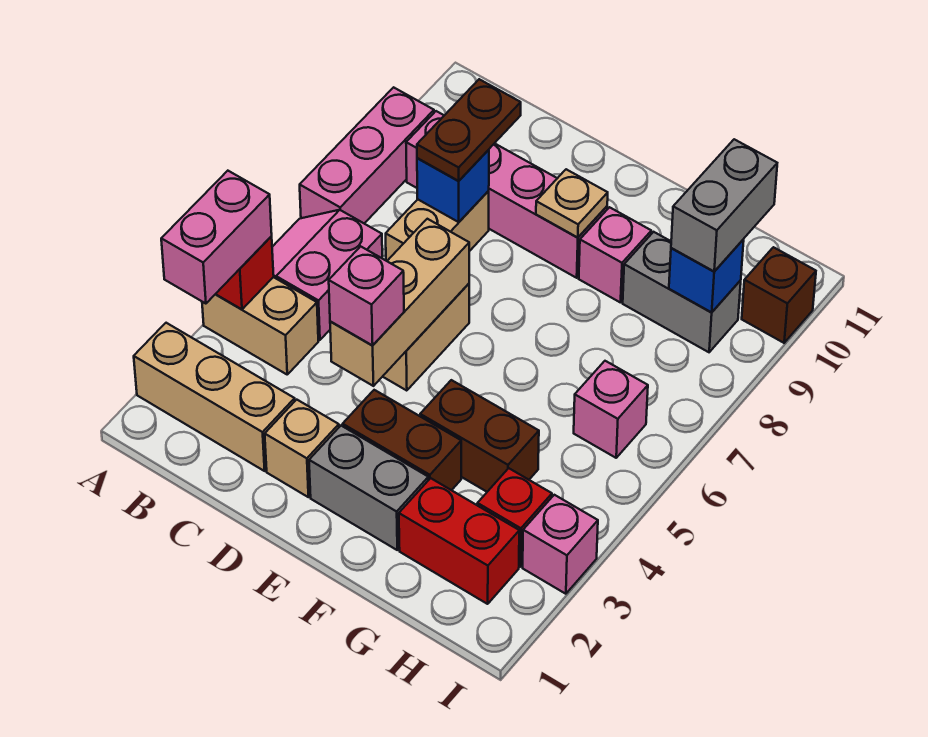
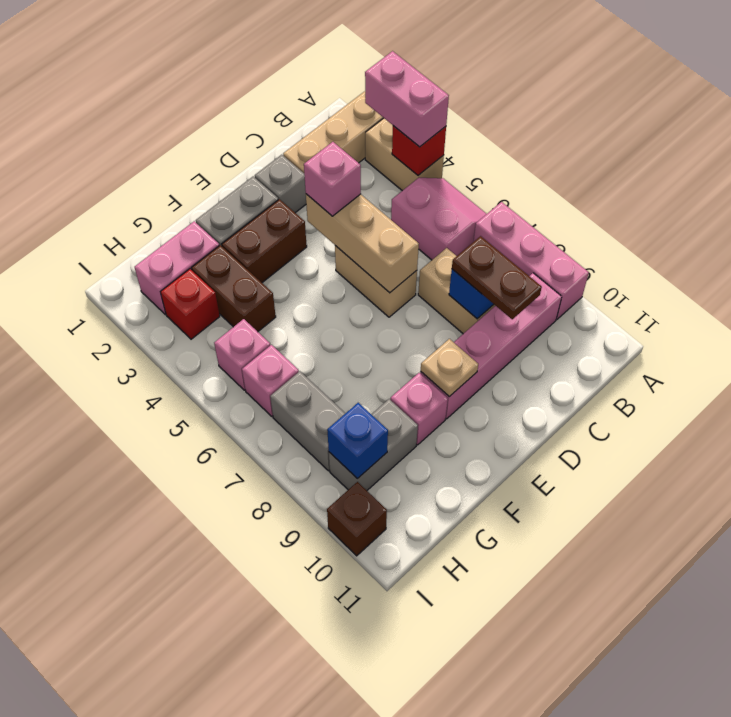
tan 1x2 brick [202,277,318,374] -> tan 1x2 brick turned to [365,118,444,191]
tan 1x1 brick [265,400,339,497] -> grey 1x1 brick [255,155,306,213]
brown 1x2 brick [420,380,539,492] -> brown 1x2 brick turned to [191,245,276,332]
red 1x2 brick [399,478,519,604] -> pink 1x2 brick [135,221,219,314]
grey 1x2 brick [671,139,777,271] -> grey 1x2 brick moved to [270,371,345,471]
pink 1x1 brick [523,495,598,594] -> pink 1x1 brick moved to [214,319,270,390]

